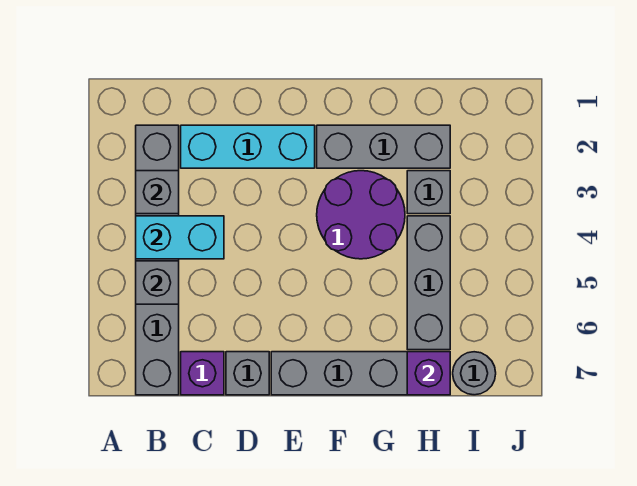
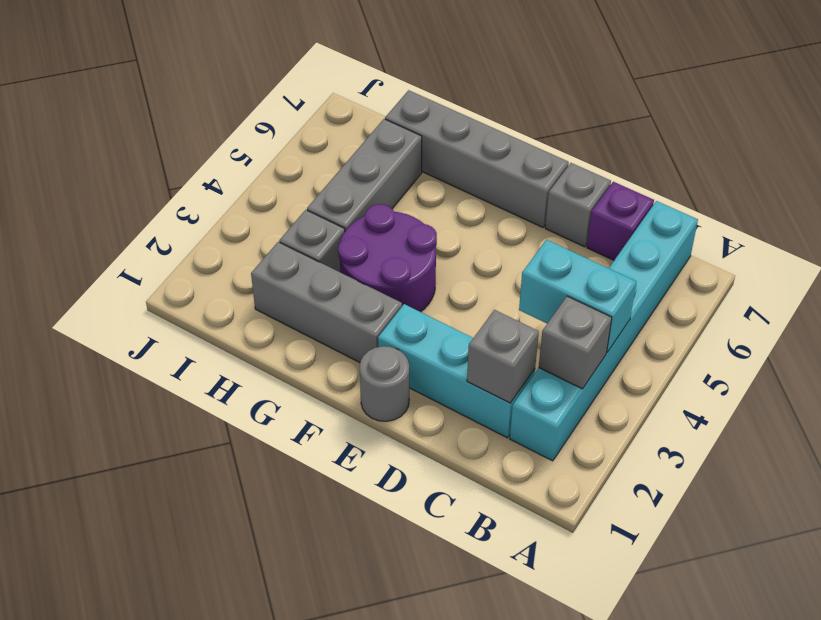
grey 1x6 brick [136,125,179,395] -> cyan 1x6 brick [510,201,698,461]
grey 1x1 brick [136,261,179,304] -> grey 1x1 brick moved to [467,310,539,403]
purple 1x1 brick [407,352,450,395] -> none
grey 1x1 round brick [453,352,496,395] -> grey 1x1 round brick moved to [360,346,409,421]

